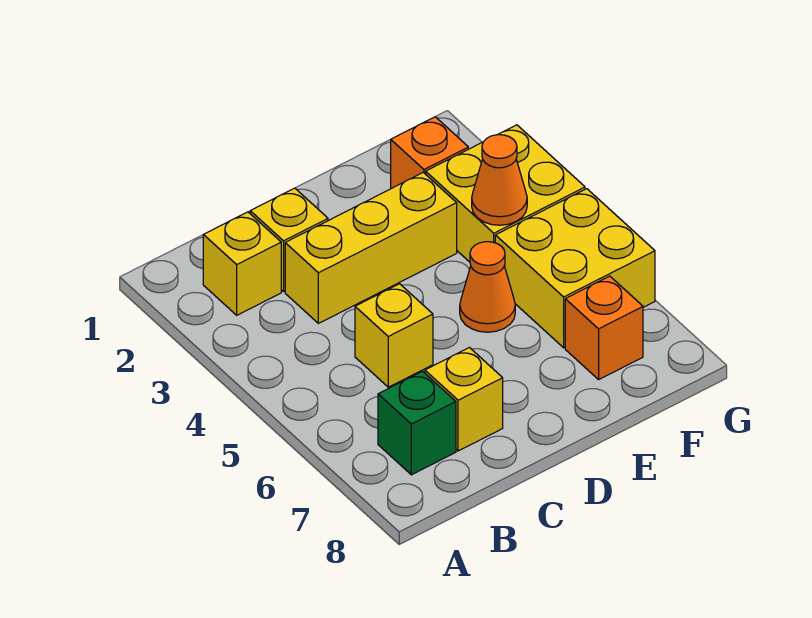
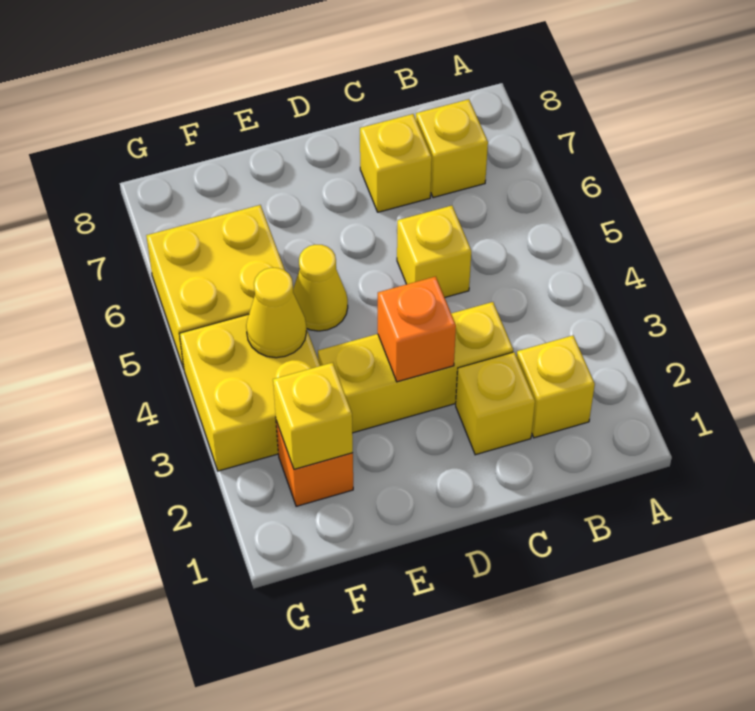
green 1x1 brick [378,371,456,475] -> yellow 1x1 brick [416,99,488,198]
orange 1x1 cone [460,242,515,332] -> yellow 1x1 cone [293,245,348,331]
none -> yellow 1x1 brick [273,363,353,469]
orange 1x1 cone [472,135,527,225] -> yellow 1x1 cone [246,268,306,358]
orange 1x1 brick [565,276,643,379] -> orange 1x1 brick moved to [378,277,456,382]

